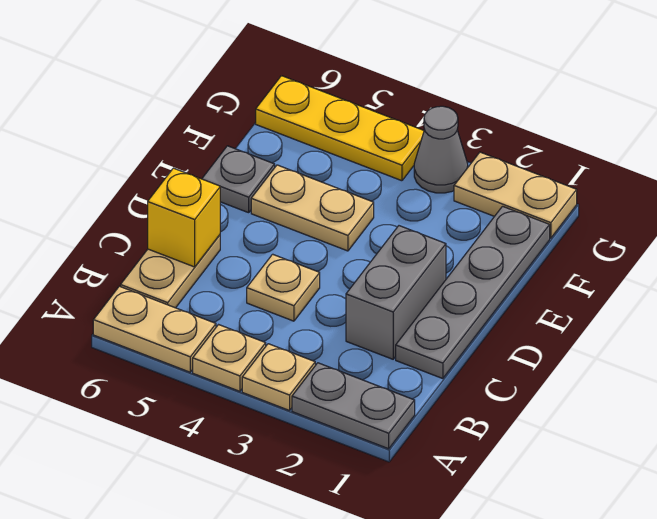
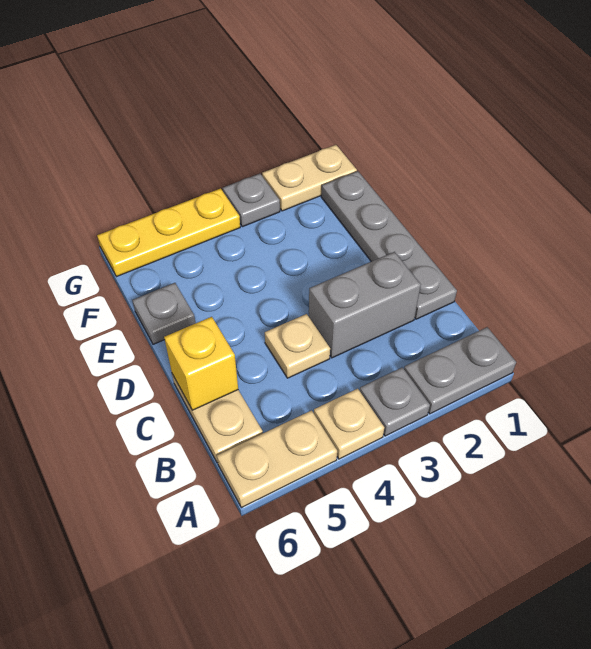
tan 1x1 plate [242,344,315,411] -> grey 1x1 plate [360,367,430,436]
grey 1x2 brick [346,226,446,359] -> grey 1x2 brick turned to [309,252,421,358]
tan 1x2 plate [251,165,374,251] -> none
grey 1x1 cone [414,106,468,193] -> grey 1x1 plate [223,174,280,227]

